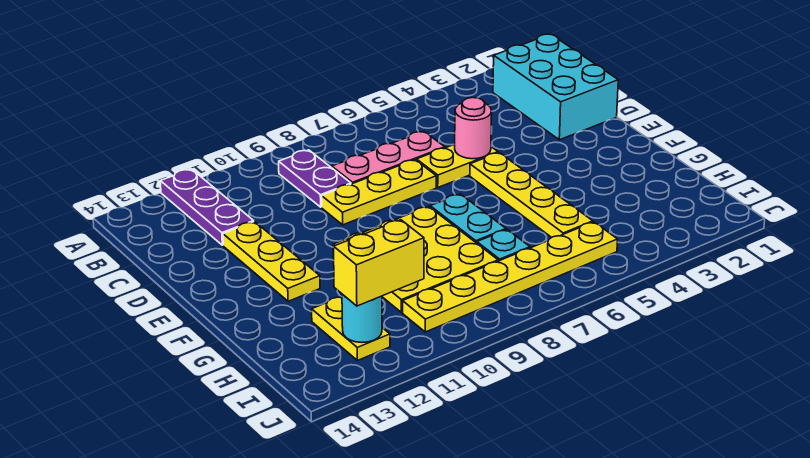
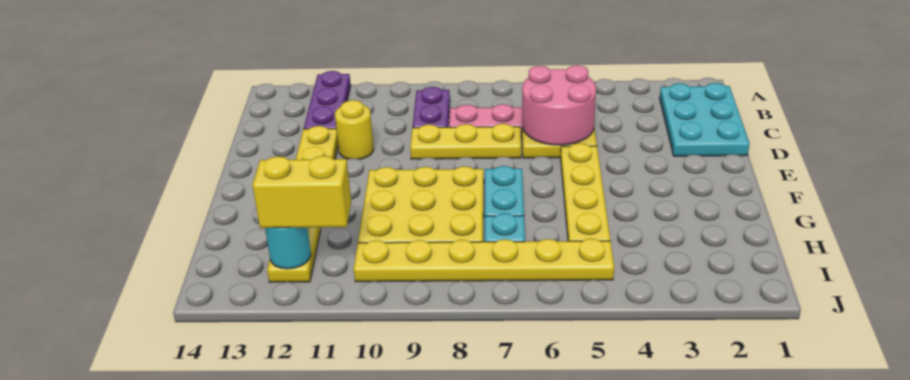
cyan 2x3 brick [493,34,618,140] -> cyan 2x3 plate [660,83,750,156]
pink 1x1 round brick [455,98,492,159] -> pink 2x2 round brick [522,65,596,145]
none -> yellow 1x1 round brick [335,100,374,159]

